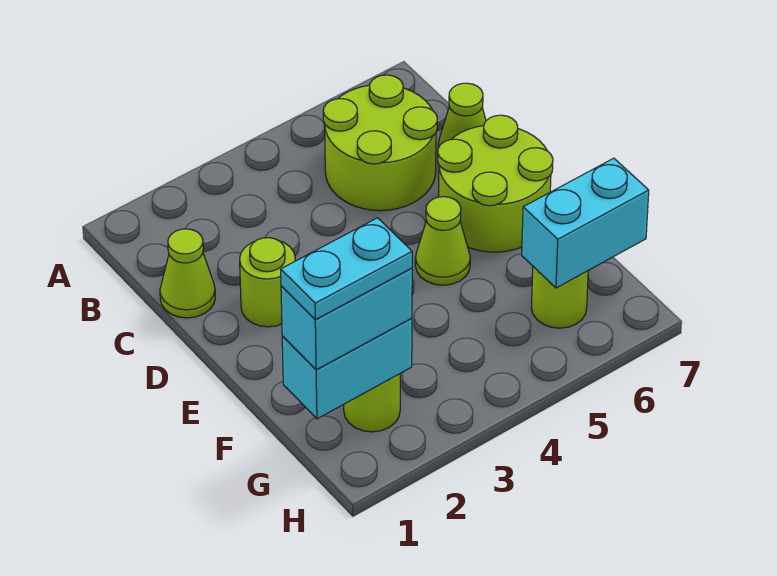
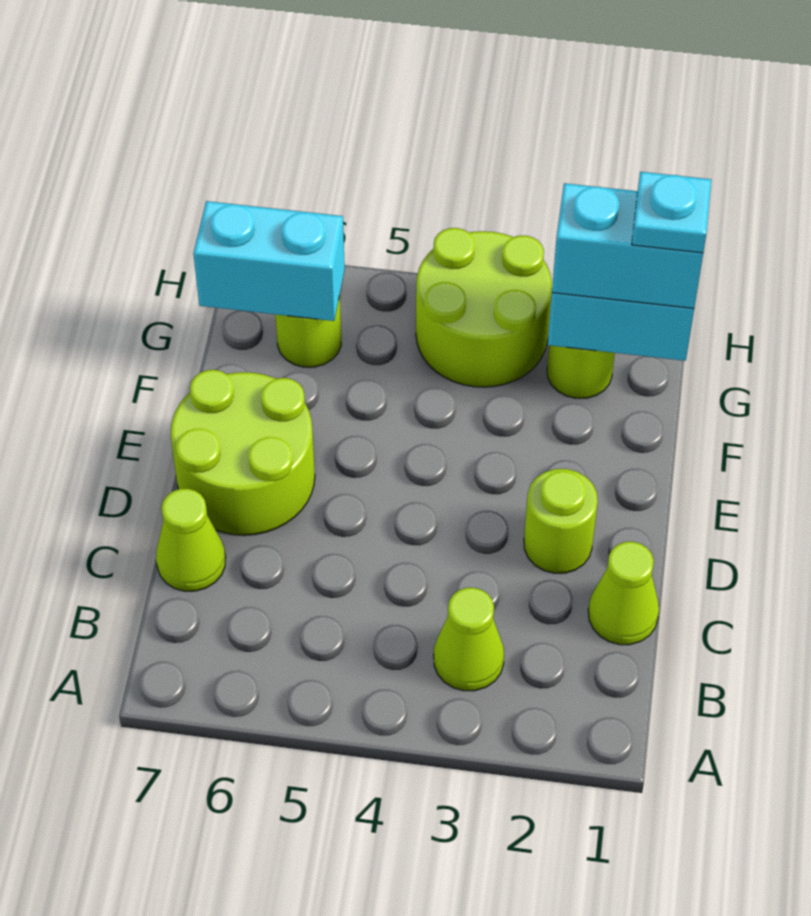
lime 2x2 round brick [323,75,437,211] -> lime 2x2 round brick moved to [416,228,552,387]
lime 1x1 cone [415,197,470,285] -> lime 1x1 cone moved to [434,588,504,691]
cyan 1x2 plate [281,218,412,320] -> cyan 1x1 plate [632,172,711,253]

